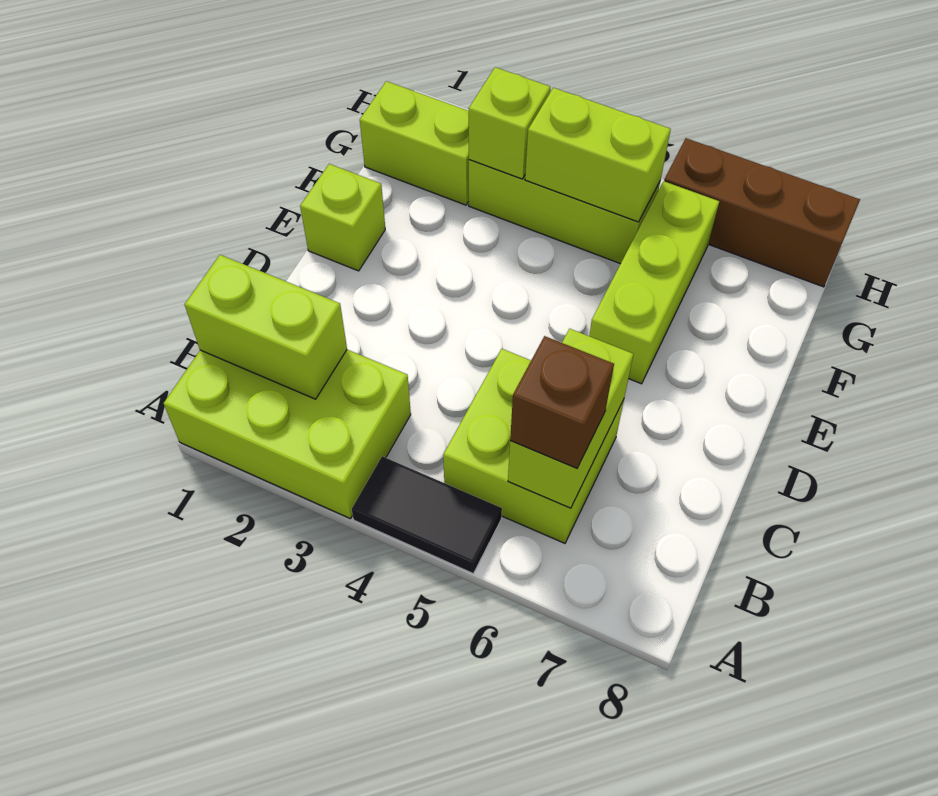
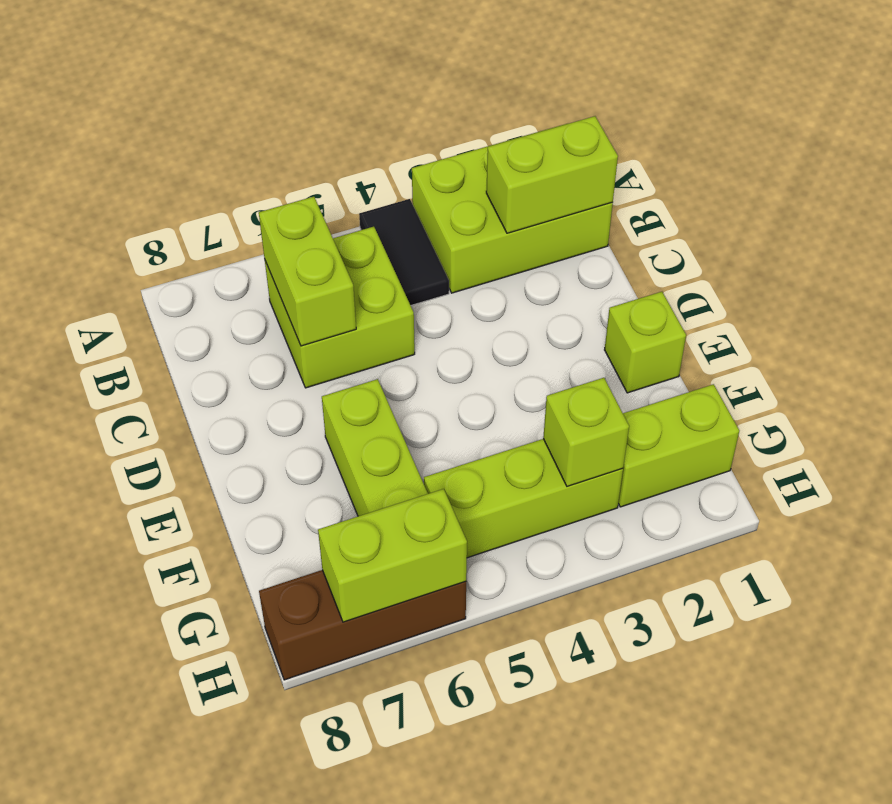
black 1x2 tile [352,456,502,573] -> black 1x2 tile turned to [359,199,449,305]
brown 1x1 brick [510,336,614,468] -> none
lime 1x2 brick [525,88,671,222] -> lime 1x2 brick moved to [318,489,467,622]

